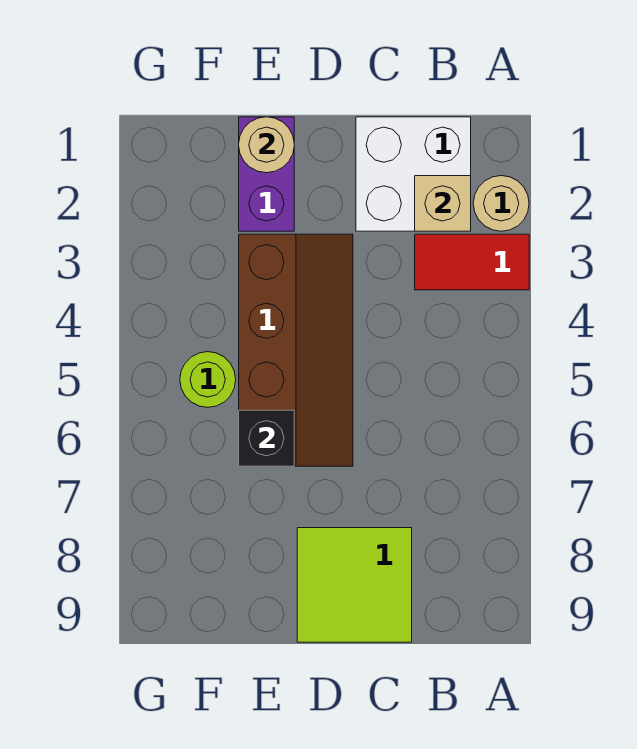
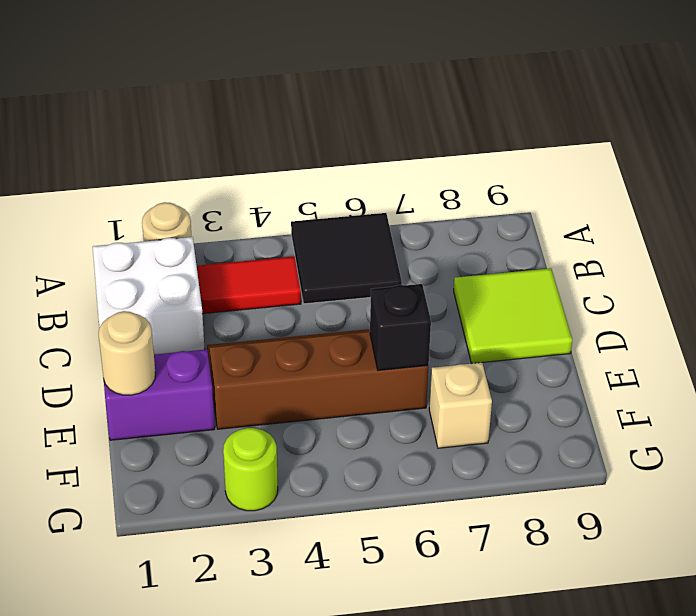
red 1x2 tile [415,234,529,290] -> red 1x2 tile turned to [197,256,301,314]
none -> black 2x2 tile [291,213,402,304]
tan 1x1 brick [415,176,471,231] -> tan 1x1 brick moved to [429,363,492,448]
lime 1x1 round brick [180,352,236,407] -> lime 1x1 round brick moved to [223,428,278,511]

